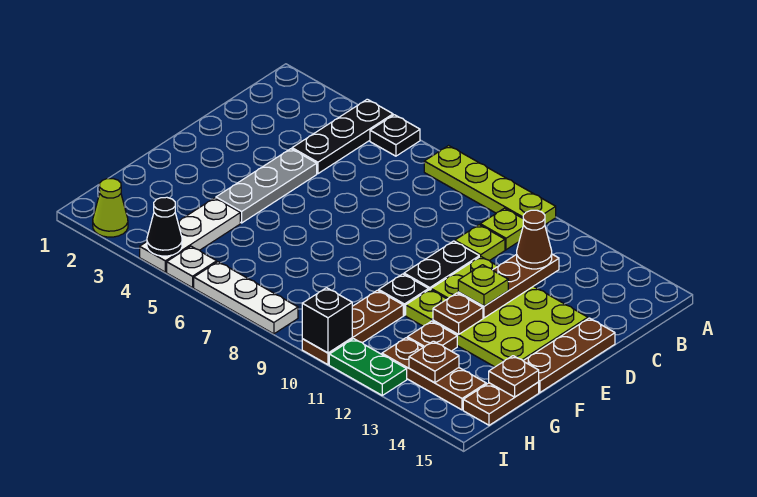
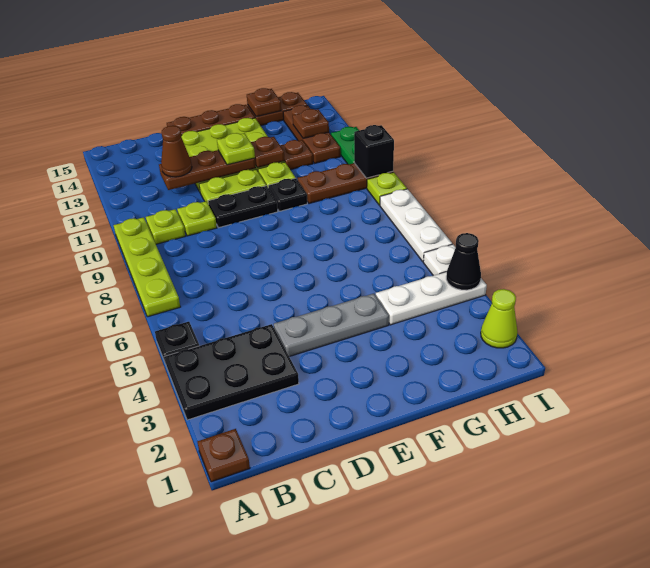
none -> brown 1x1 plate [197,429,250,482]
black 1x3 plate [292,99,393,174] -> black 2x3 plate [164,324,299,420]
none -> lime 1x1 plate [367,172,407,205]

